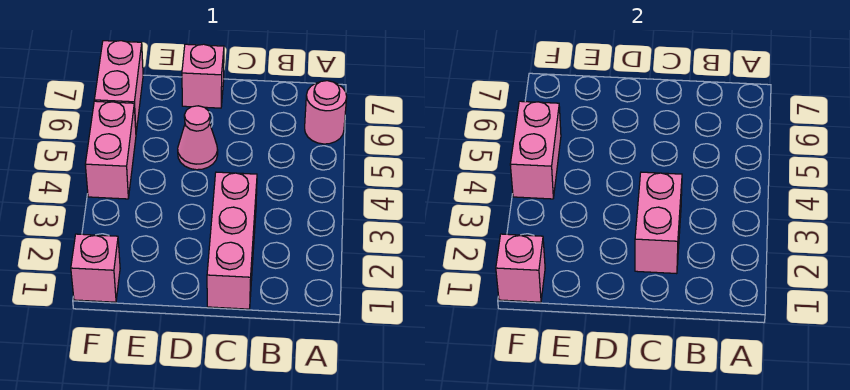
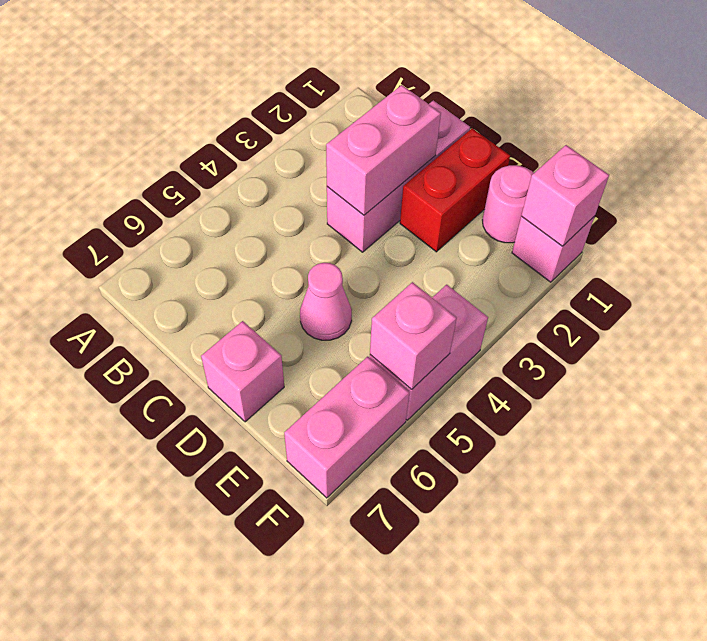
pink 1x1 round brick [305,81,347,144] -> pink 1x1 round brick moved to [483,165,534,243]
none -> red 1x2 brick [400,128,510,252]
pink 1x2 brick [510,101,561,199] -> pink 1x1 brick [370,282,457,389]

